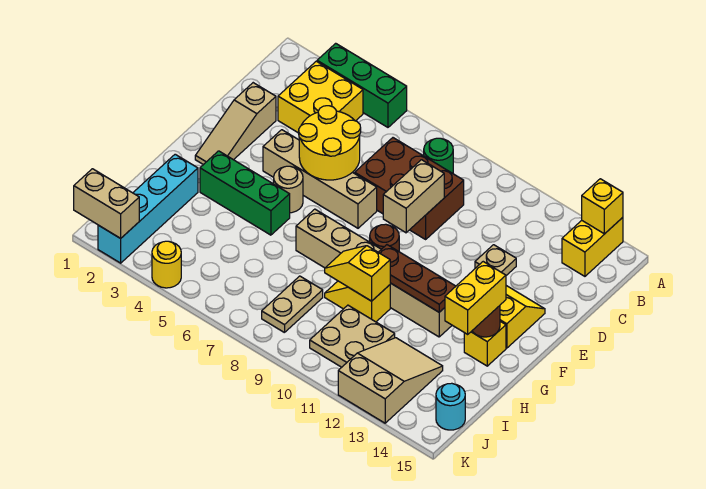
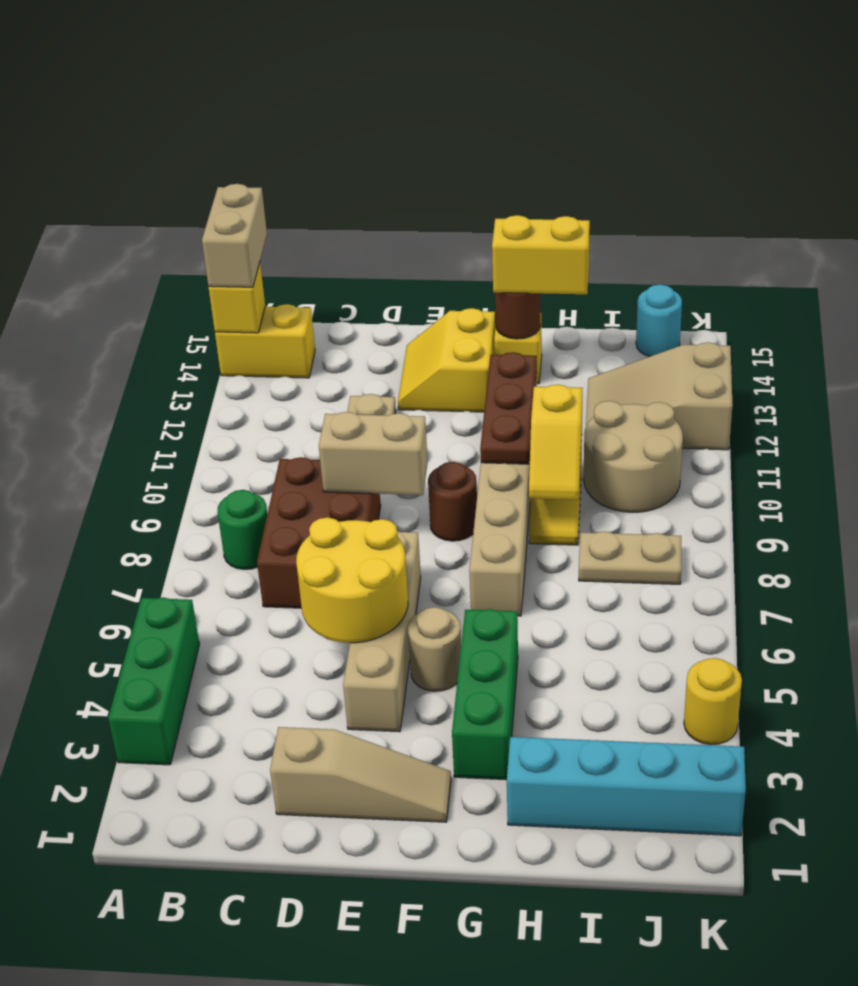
yellow 2x2 brick [278,61,363,133] -> none
tan 2x2 plate [310,305,395,367] -> tan 2x2 round brick [584,401,683,512]
tan 1x2 brick [74,169,139,238] -> tan 1x2 brick moved to [202,184,267,287]

